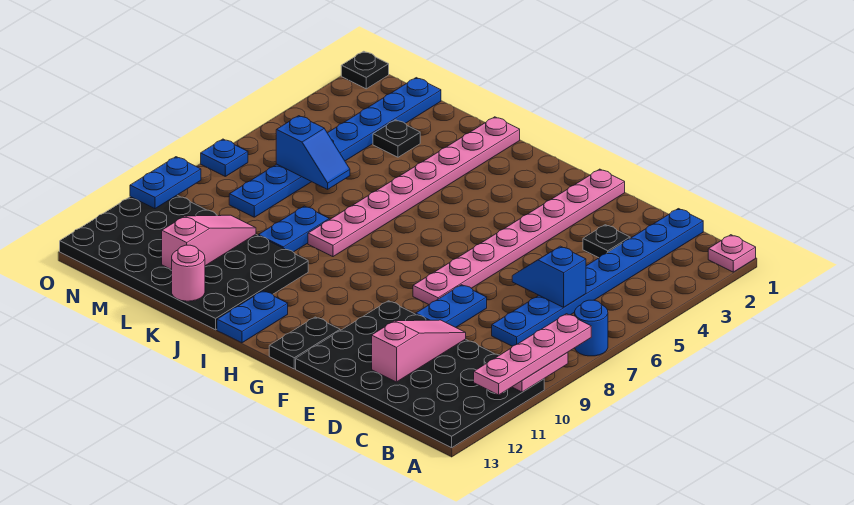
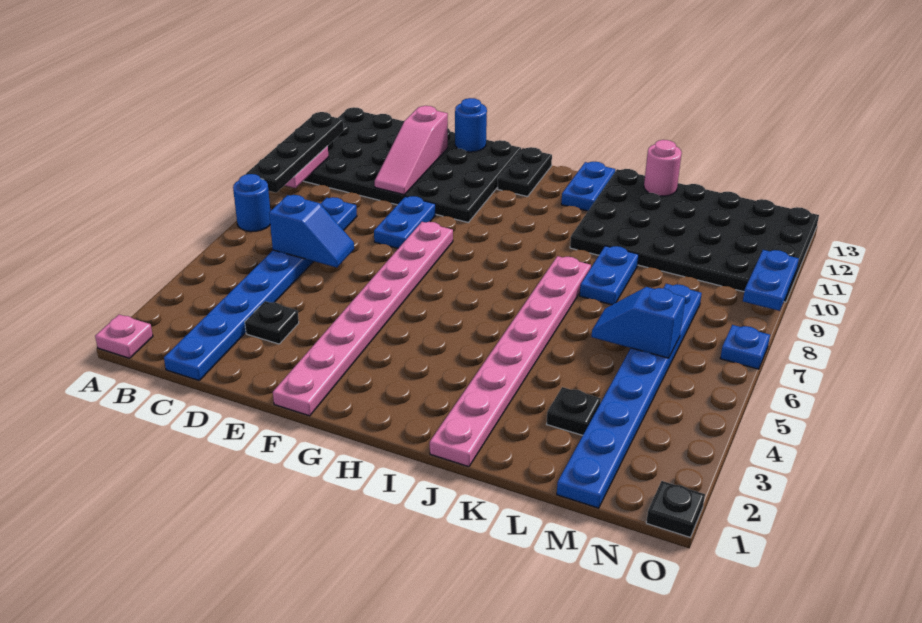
pink 1x4 plate [474,314,591,395] -> black 1x4 plate [246,112,344,193]
none -> blue 1x1 round brick [455,98,487,152]
pink 1x3 slope [162,215,256,270] -> none

